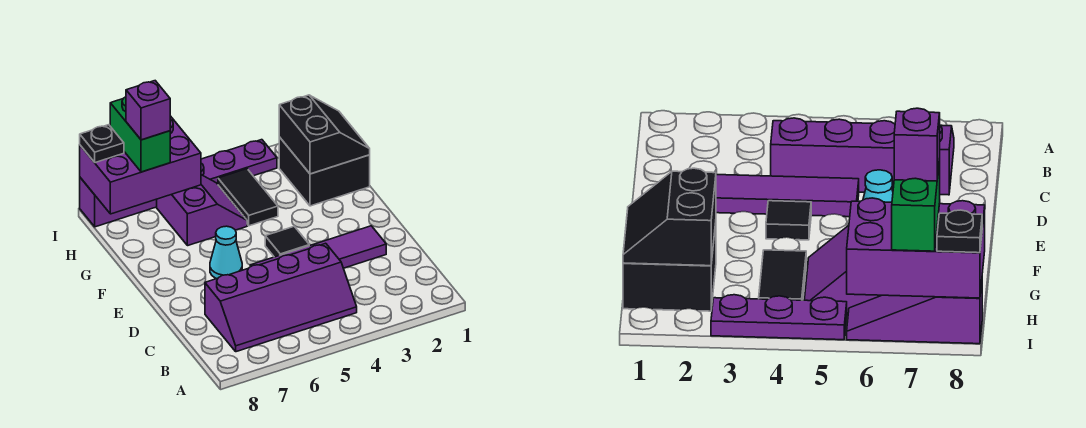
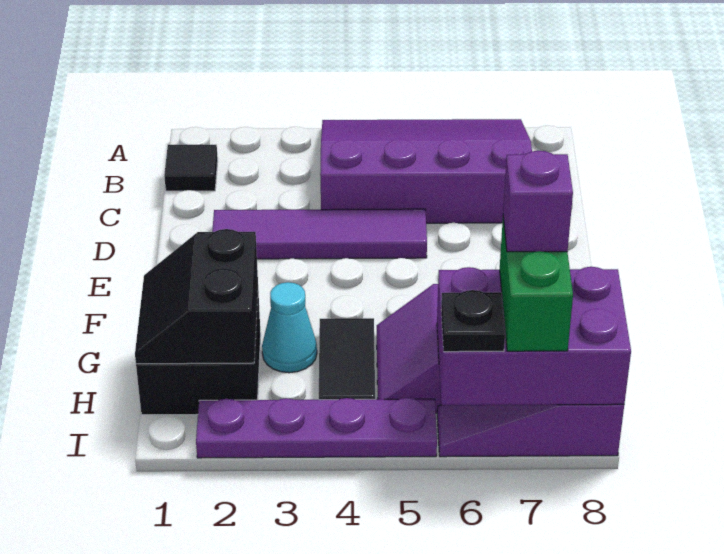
purple 2x4 slope [205,243,357,352] -> purple 3x4 slope [320,119,532,223]
black 1x1 tile [265,226,309,257] -> black 1x1 tile moved to [164,145,218,191]
cyan 1x1 cone [210,226,242,279] -> cyan 1x1 cone moved to [262,282,317,373]
purple 1x3 plate [201,140,277,184] -> purple 1x4 plate [196,398,437,458]
black 1x1 plate [80,125,124,163] -> black 1x1 plate moved to [441,290,505,352]

